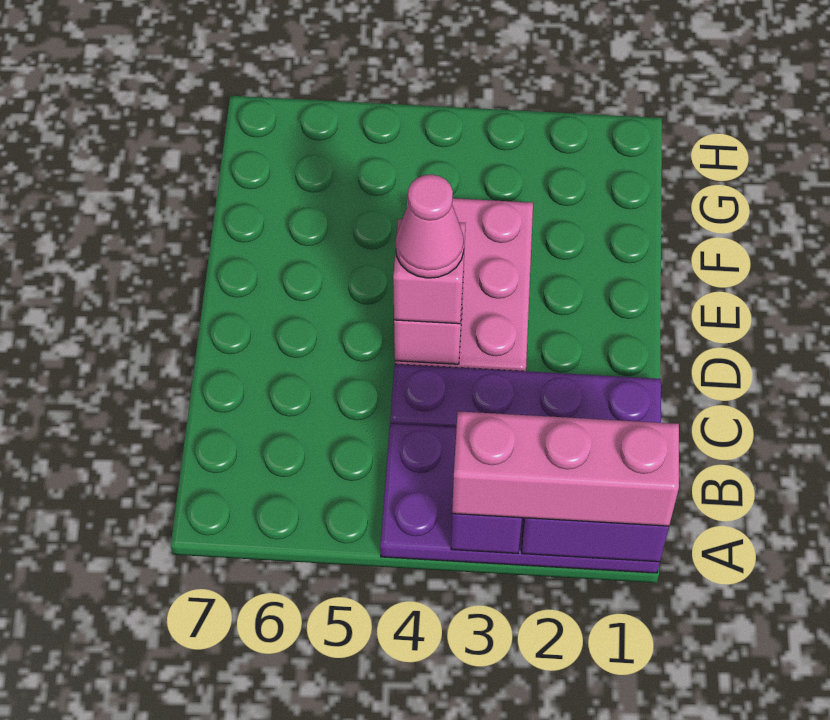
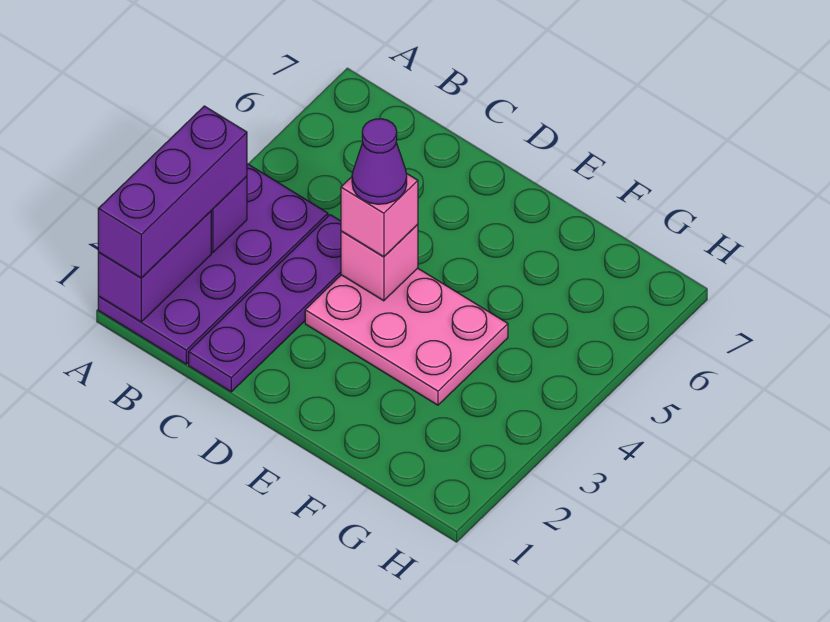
pink 1x3 brick [452,411,679,526] -> purple 1x3 brick [98,106,247,278]
pink 1x1 cone [396,174,464,278] -> purple 1x1 cone [352,119,407,204]

